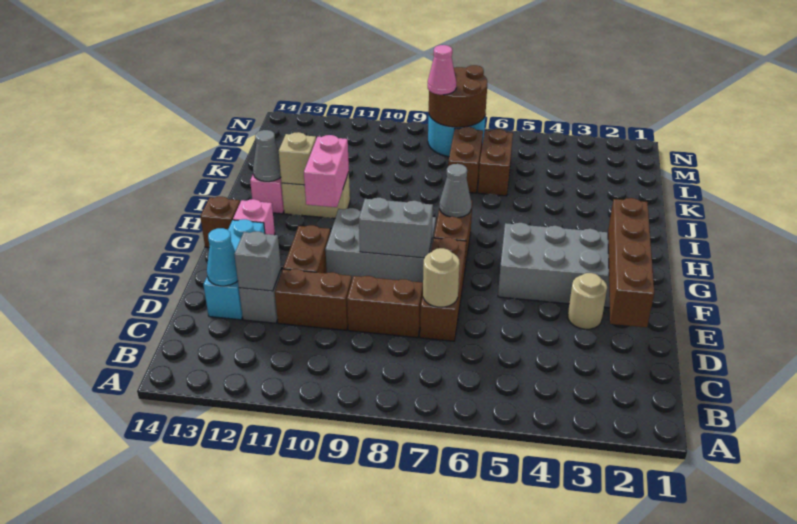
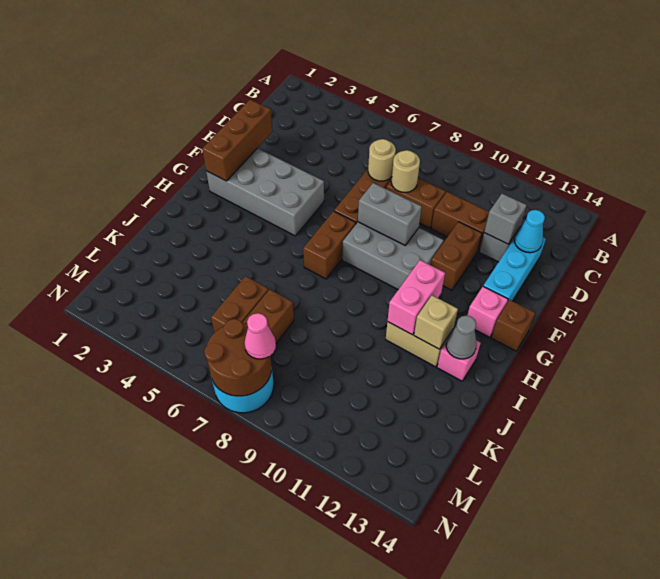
brown 1x4 brick [608,198,654,327] -> brown 1x3 brick [202,100,273,181]
tan 1x1 round brick [568,273,607,329] -> tan 1x1 round brick moved to [391,150,420,192]
grey 1x1 cone [440,164,471,218] -> none

